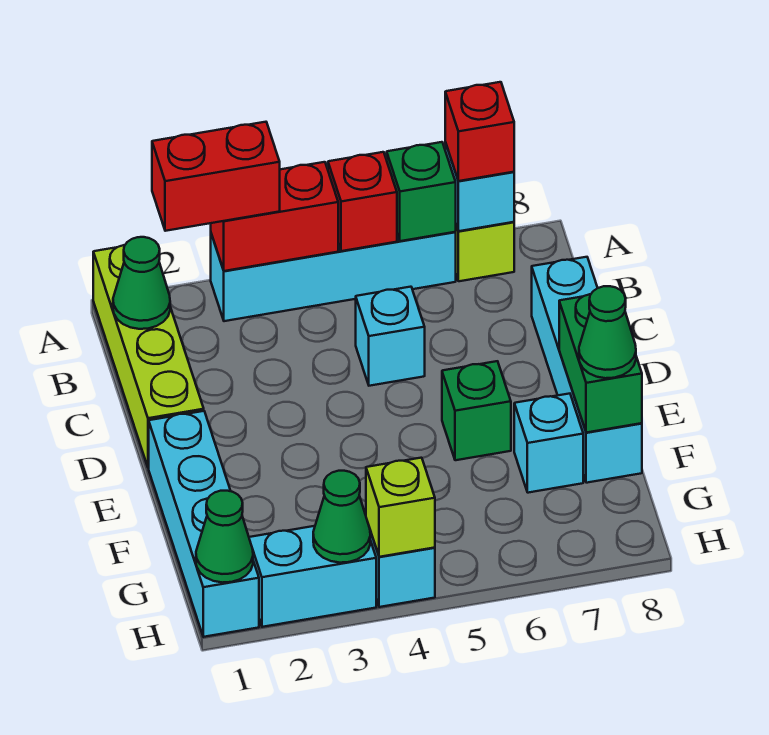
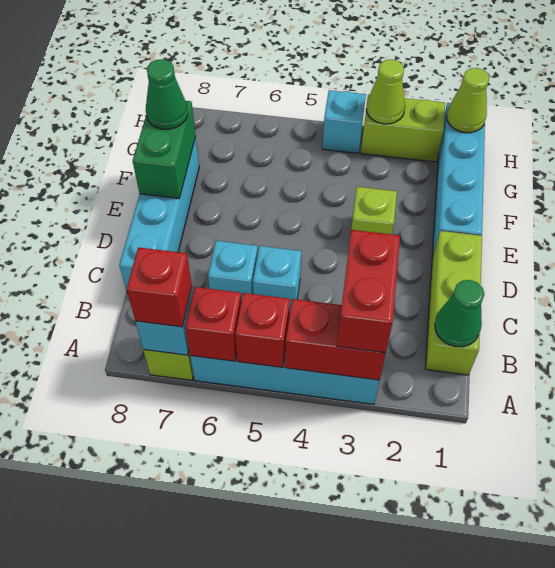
lime 1x4 brick [93,245,204,468] -> lime 1x3 brick [425,231,482,375]
red 1x2 brick [152,122,280,231] -> red 1x2 brick turned to [337,230,400,353]
green 1x1 brick [387,142,456,241] -> red 1x1 brick [185,287,241,361]
green 1x1 brick [442,361,511,460] -> none
cyan 1x1 brick [514,394,583,493] -> cyan 1x1 brick moved to [208,241,258,301]
green 1x1 cone [196,491,253,583] -> lime 1x1 cone [447,68,489,133]
cyan 1x2 brick [249,526,376,627] -> lime 1x2 brick [361,94,445,162]
green 1x1 cone [313,471,370,563] -> lime 1x1 cone [366,59,405,124]
lime 1x1 brick [366,458,435,557] -> lime 1x1 brick moved to [351,187,397,234]

